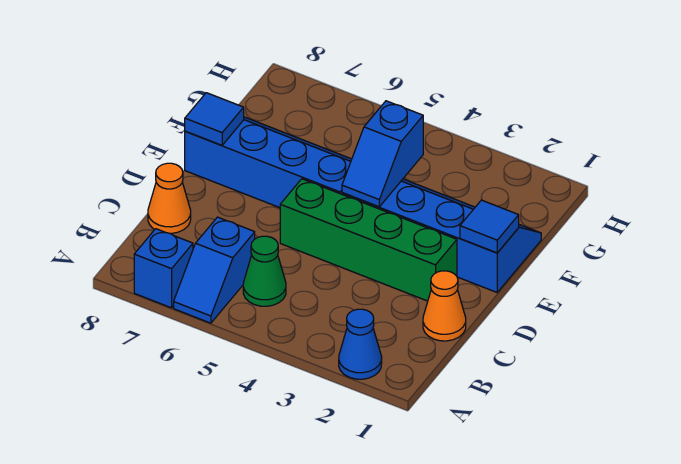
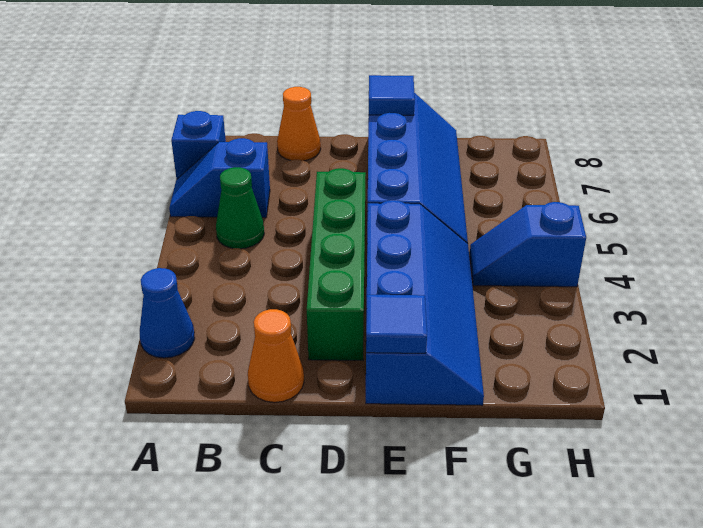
blue 1x2 slope [342,101,423,207] -> blue 1x2 slope moved to [470,202,586,287]

